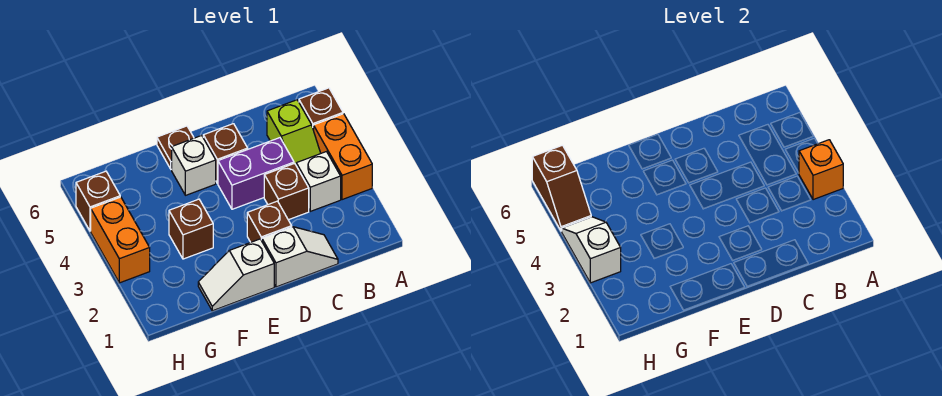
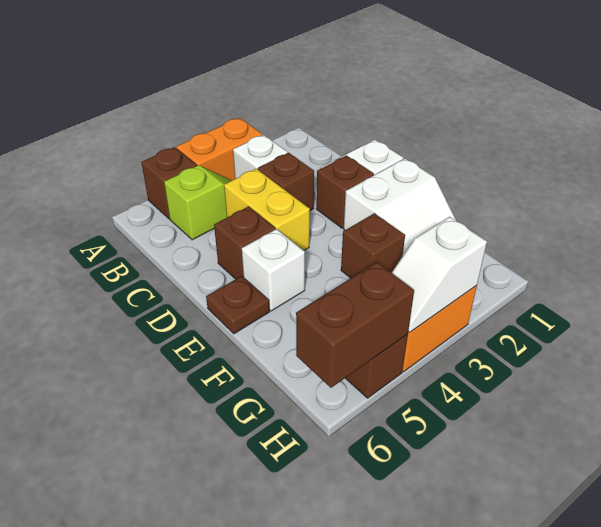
orange 1x1 brick [799,140,843,200] -> none
purple 1x2 brick [218,138,294,209] -> yellow 1x2 brick [224,169,310,251]
white 1x2 slope [198,239,274,311] -> white 2x2 slope [344,158,456,255]
brown 1x2 slope [532,145,591,231] -> brown 1x2 brick [296,262,414,388]

